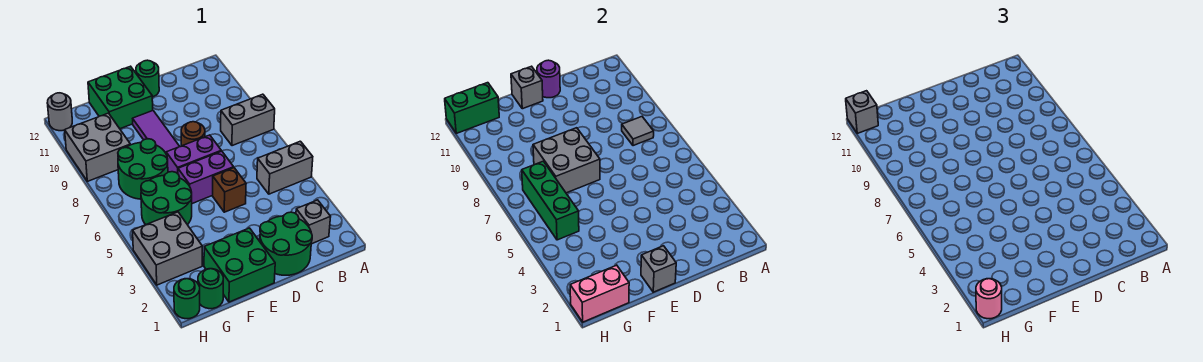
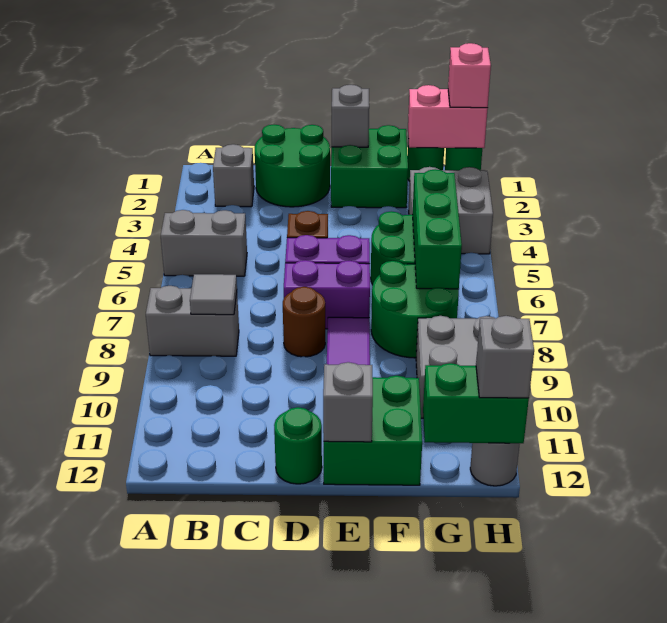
purple 1x1 round brick [537,60,560,98] -> none
grey 2x2 brick [533,128,600,193] -> none
pink 1x1 round brick [976,279,1002,319] -> pink 1x1 brick [448,43,491,108]

